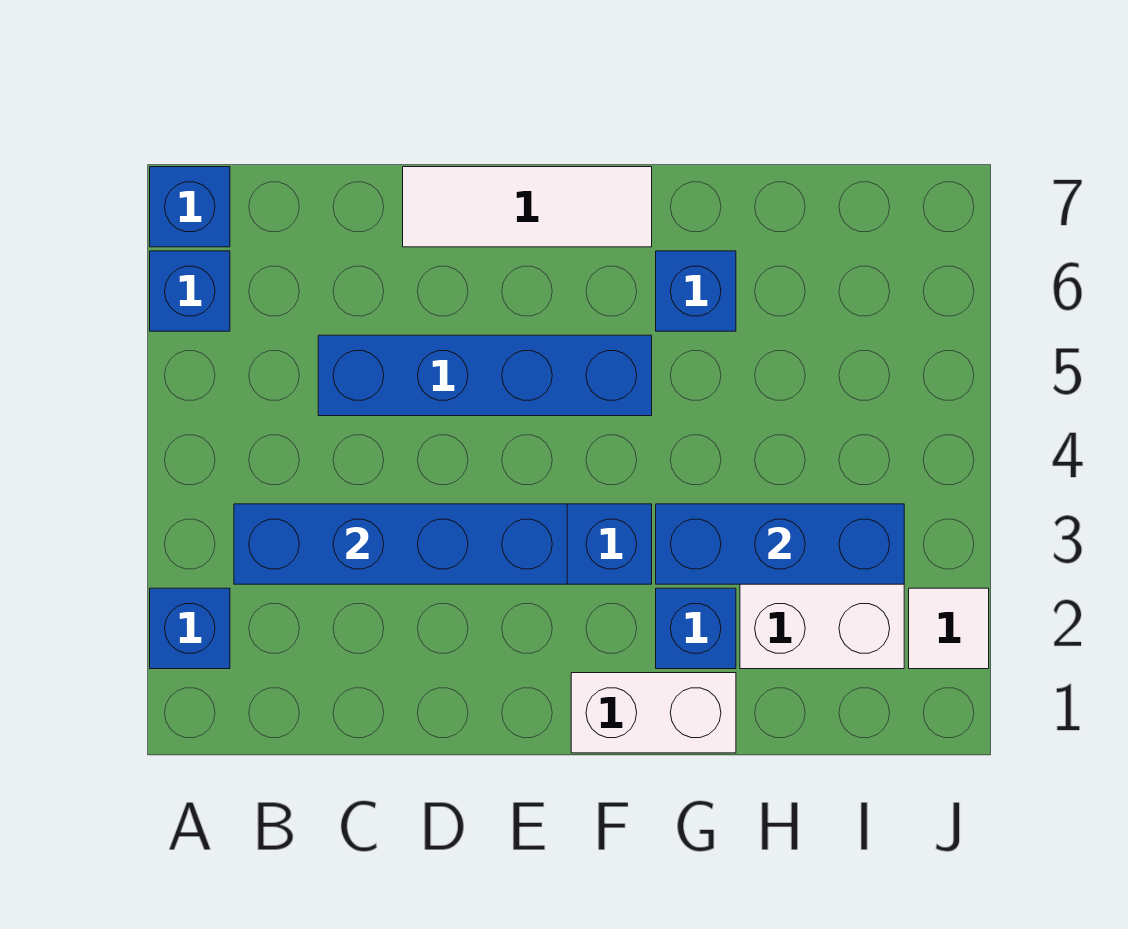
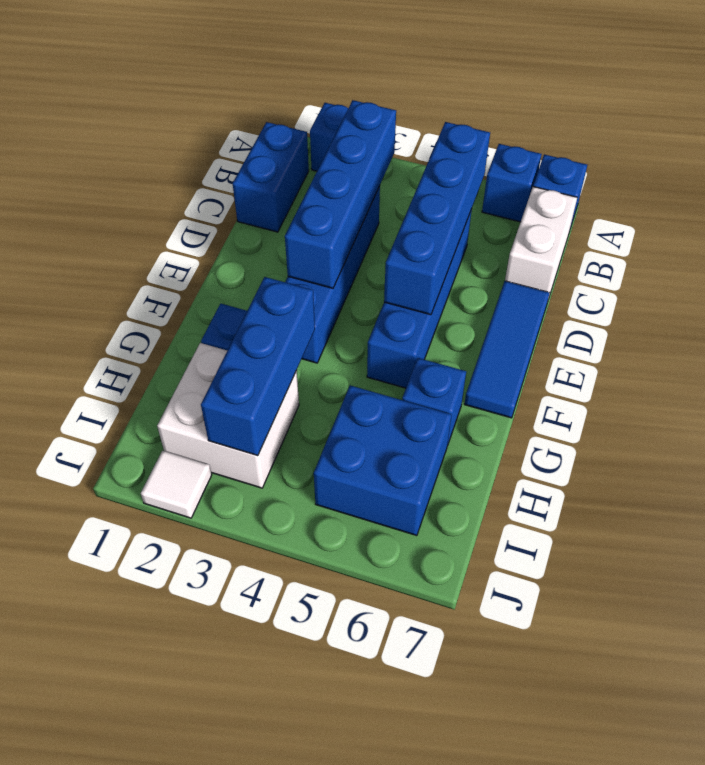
none -> blue 1x2 brick [233,122,309,232]
none -> blue 1x4 brick [384,122,490,315]
white 1x3 tile [403,167,652,247] -> blue 1x3 tile [465,281,550,418]
white 1x2 brick [571,673,736,753] -> white 1x2 brick moved to [505,187,577,299]
none -> blue 2x2 brick [314,385,452,536]

